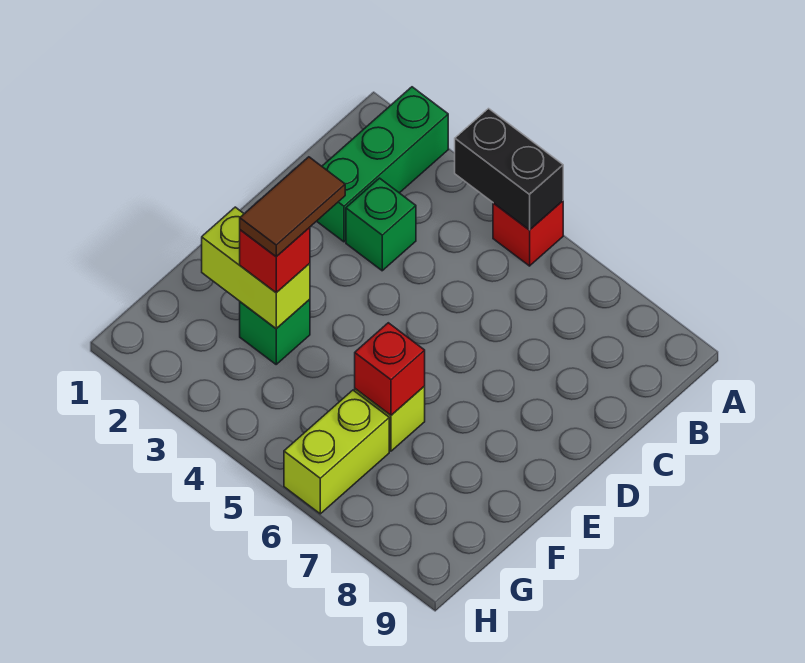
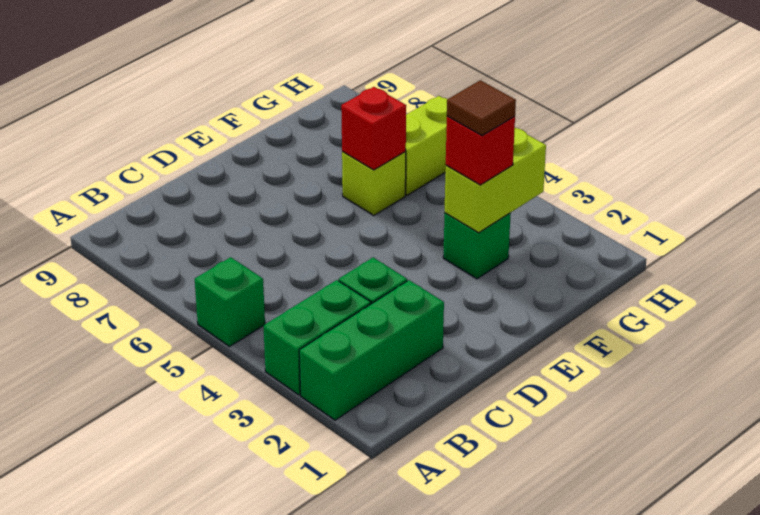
none -> green 1x2 brick [263,280,371,395]
black 1x2 brick [455,109,563,230] -> none
red 1x1 brick [493,201,563,266] -> green 1x1 brick [195,257,265,347]
brown 1x2 tile [240,157,345,257] -> brown 1x1 tile [447,80,516,136]
lime 1x2 brick [202,207,310,329] -> lime 1x2 brick turned to [445,128,546,233]

